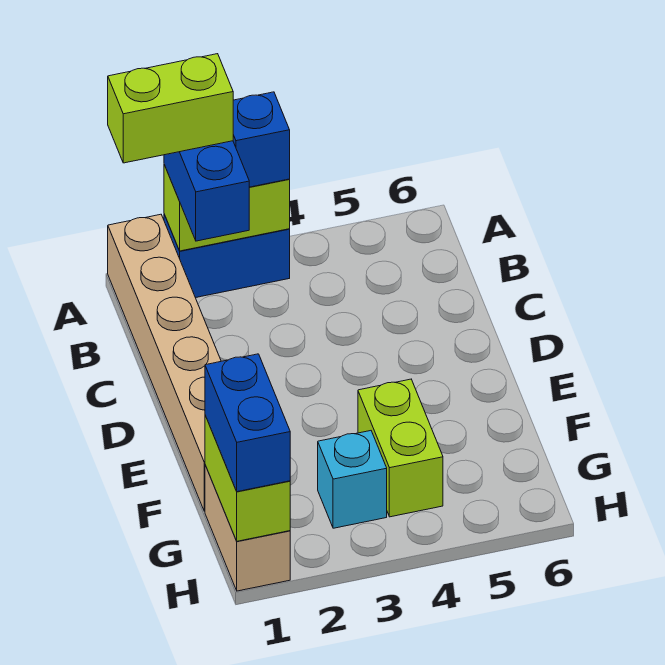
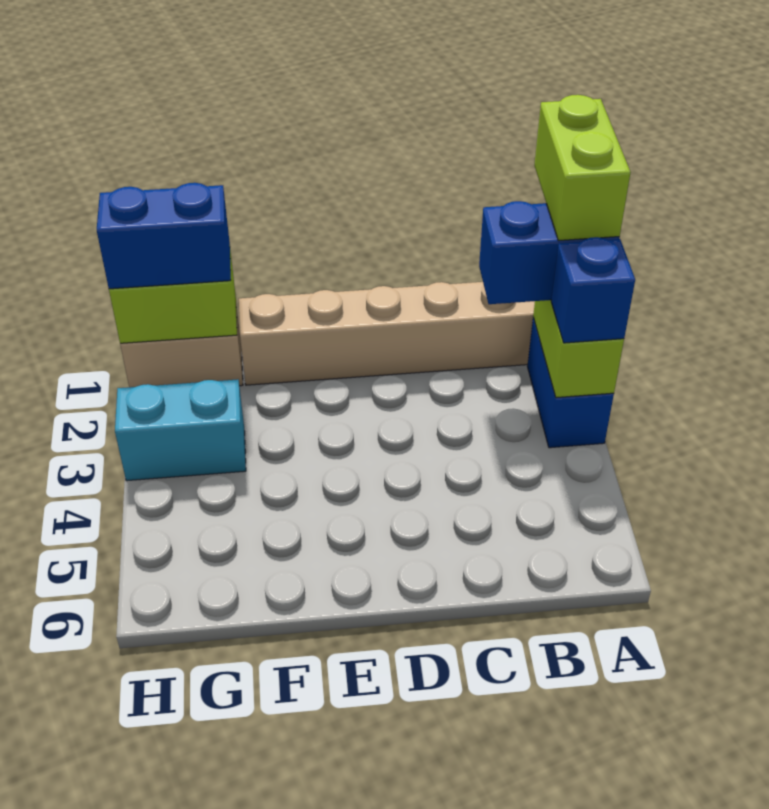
lime 1x2 brick [358,379,443,517] -> none
cyan 1x1 brick [318,431,387,528] -> cyan 1x2 brick [115,379,246,481]

